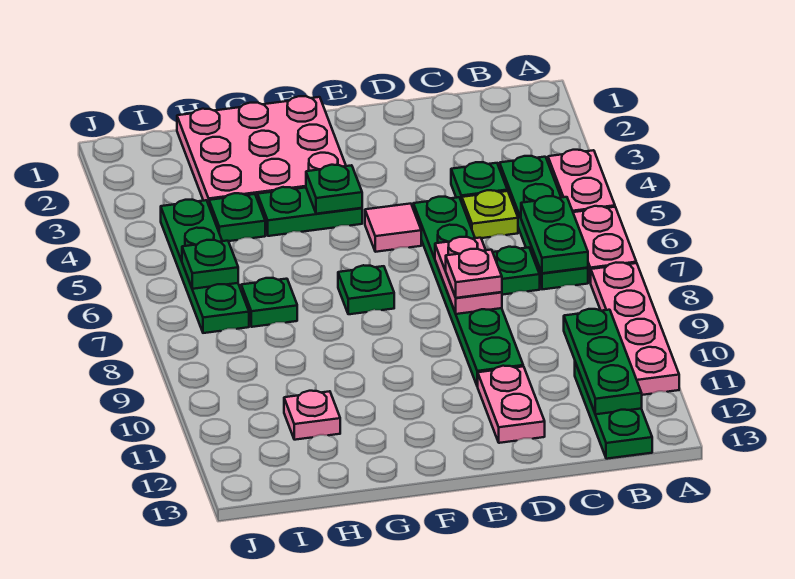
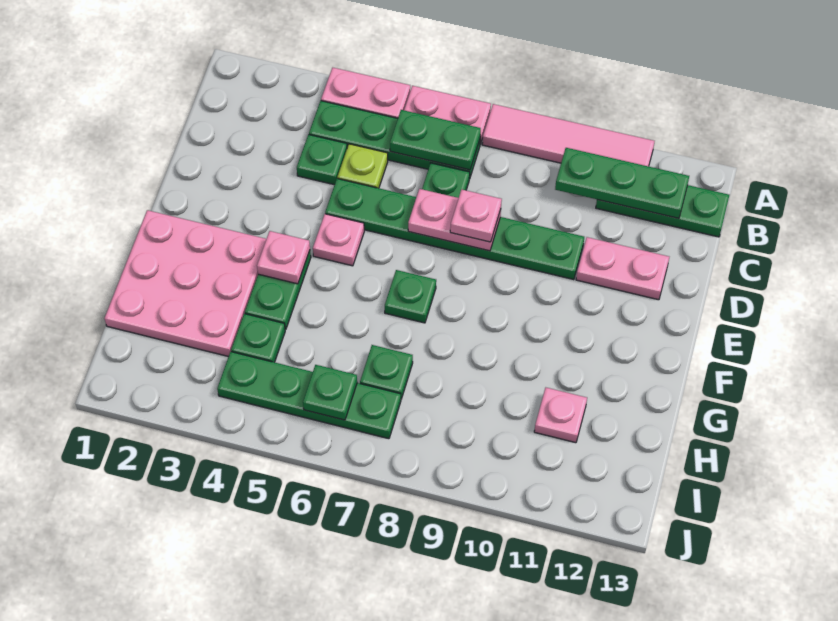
pink 1x4 plate [591,263,679,395] -> pink 1x4 tile [482,104,655,166]
pink 1x1 tile [365,204,421,252] -> pink 1x1 plate [313,214,364,266]
green 1x1 plate [306,165,362,214] -> pink 1x1 plate [257,231,310,284]

